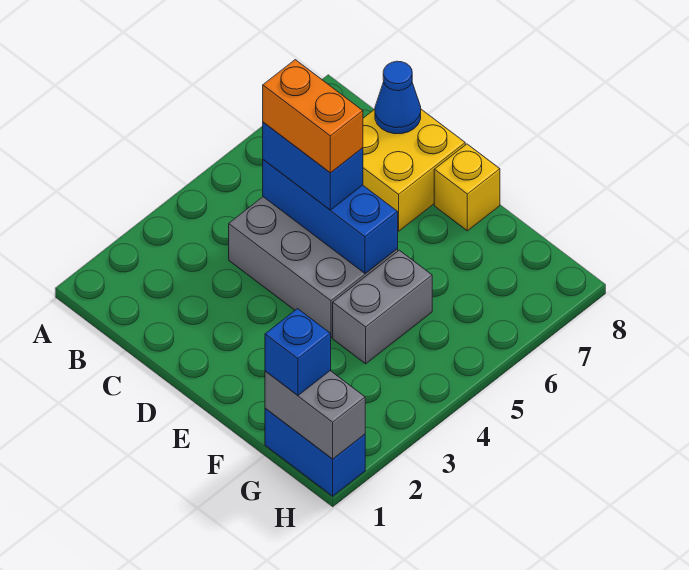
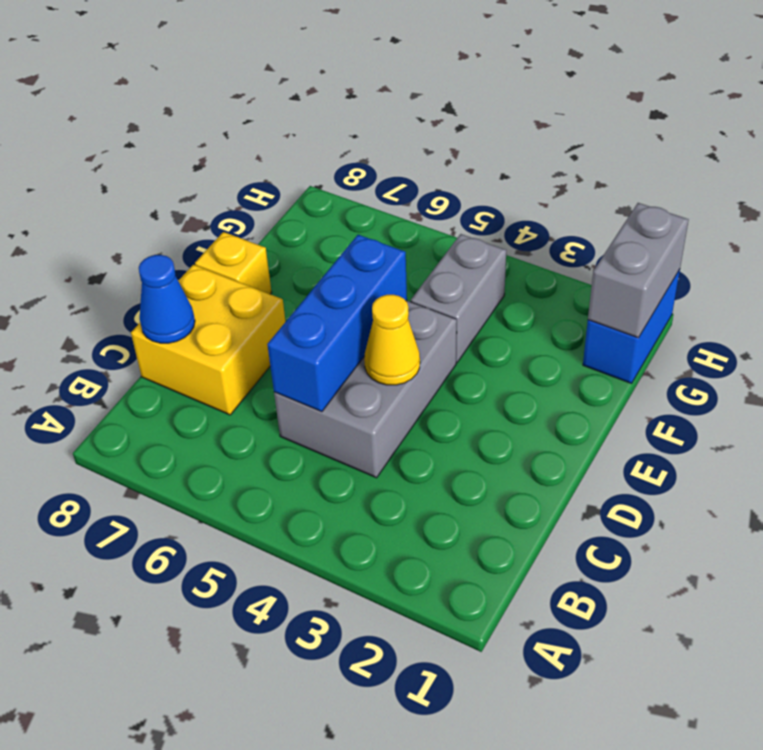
blue 1x2 brick [263,122,363,210] -> none
orange 1x2 brick [263,60,363,173] -> none
none -> yellow 1x1 cone [364,295,420,385]
grey 1x2 brick [333,250,432,364] -> grey 1x2 brick turned to [411,234,506,362]
blue 1x1 brick [265,309,331,395] -> none

